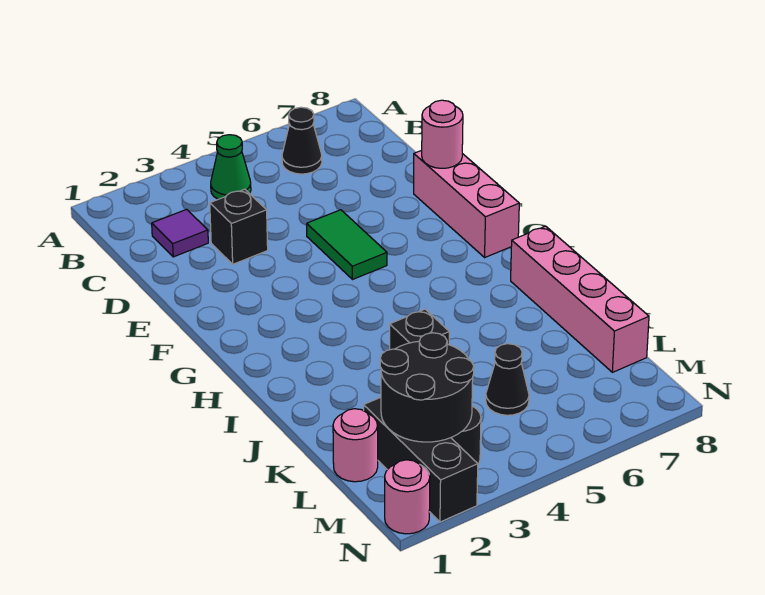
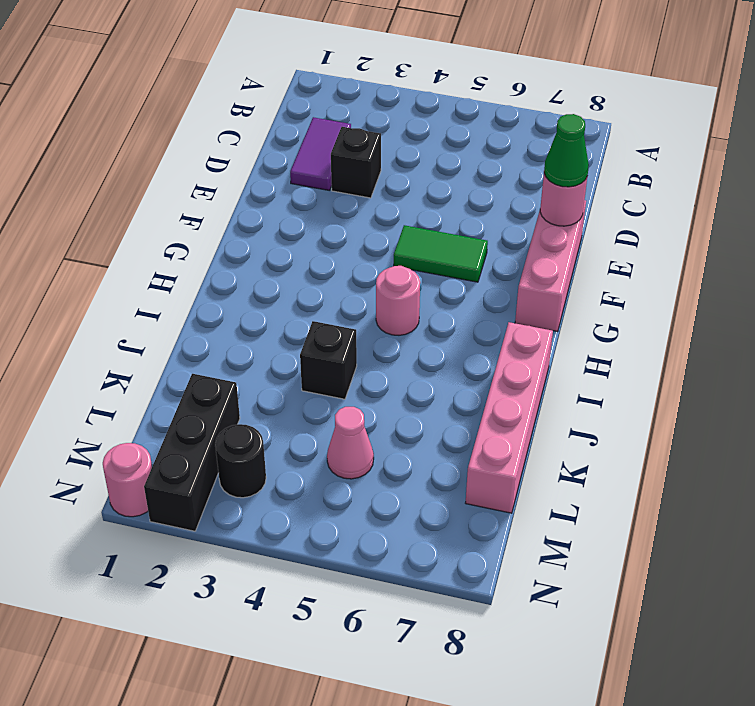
green 1x1 cone [211,135,251,199] -> green 1x1 cone moved to [544,114,589,187]
black 1x1 cone [282,107,322,174] -> none
purple 1x1 tile [152,209,208,257] -> purple 1x2 tile [290,117,351,191]
green 1x2 tile [307,210,387,280] -> green 1x2 tile turned to [394,225,488,282]
pink 1x1 round brick [333,409,378,482] -> pink 1x1 round brick moved to [376,266,420,335]
black 2x2 round brick [380,333,474,442] -> none
black 1x1 cone [486,344,529,415] -> pink 1x1 cone [327,407,374,479]

